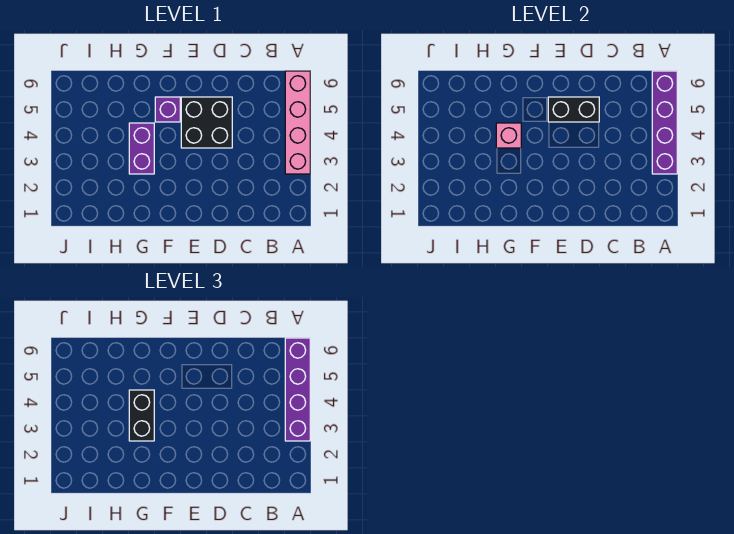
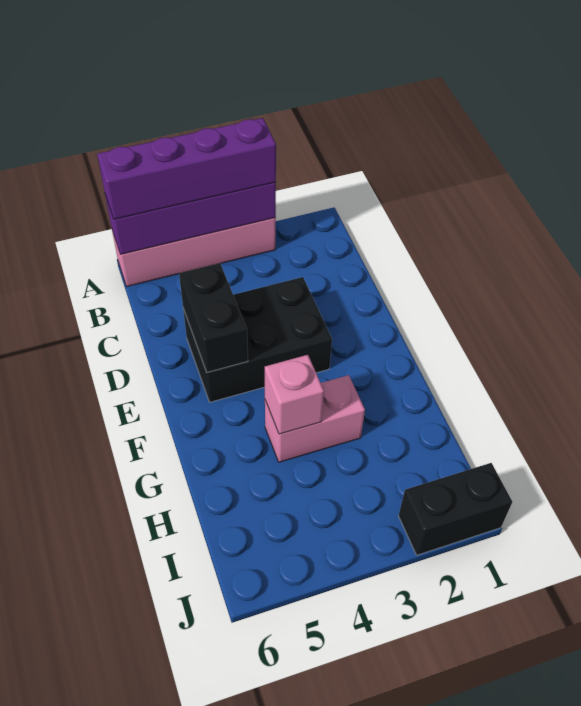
black 2x2 brick [181,97,232,148] -> black 2x3 brick [183,277,332,402]
purple 1x1 brick [155,97,180,122] -> none
purple 1x2 brick [129,123,154,174] -> pink 1x2 brick [265,375,365,462]
black 1x2 brick [129,390,154,441] -> black 1x2 brick moved to [399,463,512,555]

